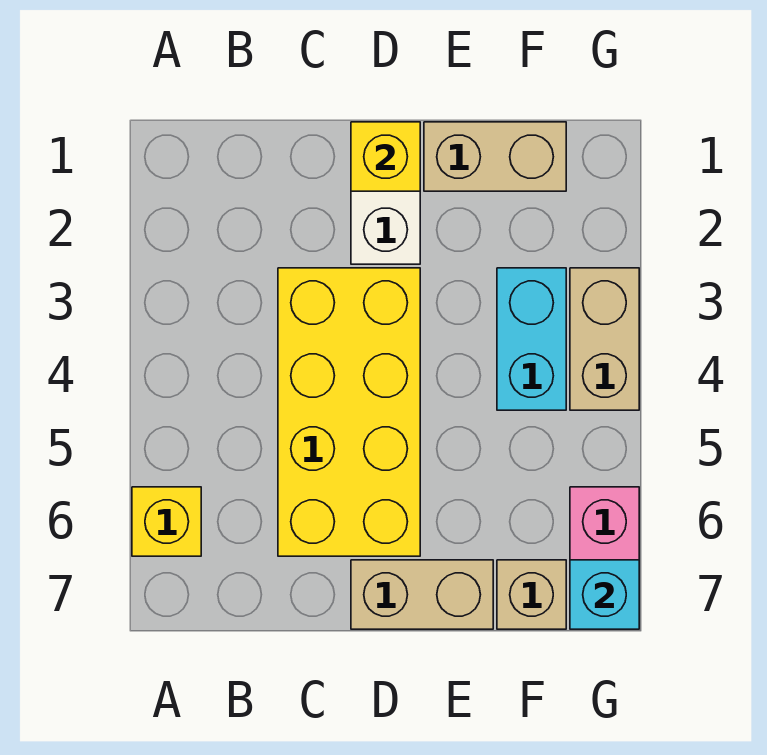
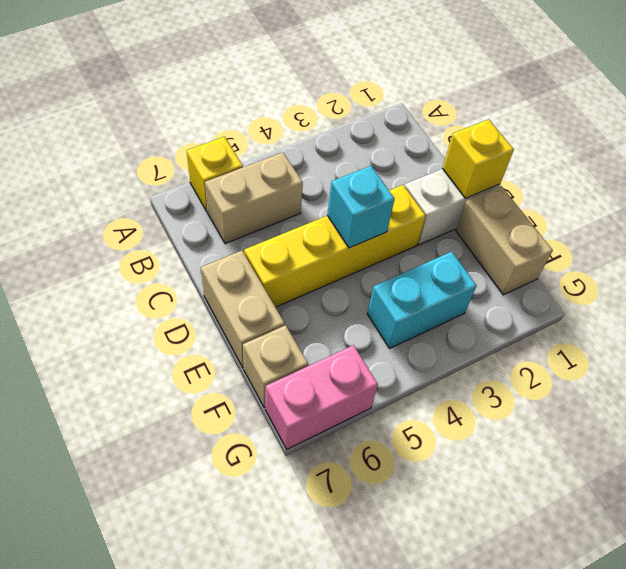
yellow 2x4 brick [278,268,420,556] -> yellow 1x4 brick [244,185,426,307]
tan 1x2 brick [570,268,639,410] -> tan 1x2 brick moved to [205,153,303,244]
cyan 1x1 brick [570,560,639,629] -> cyan 1x1 brick moved to [327,166,394,248]

